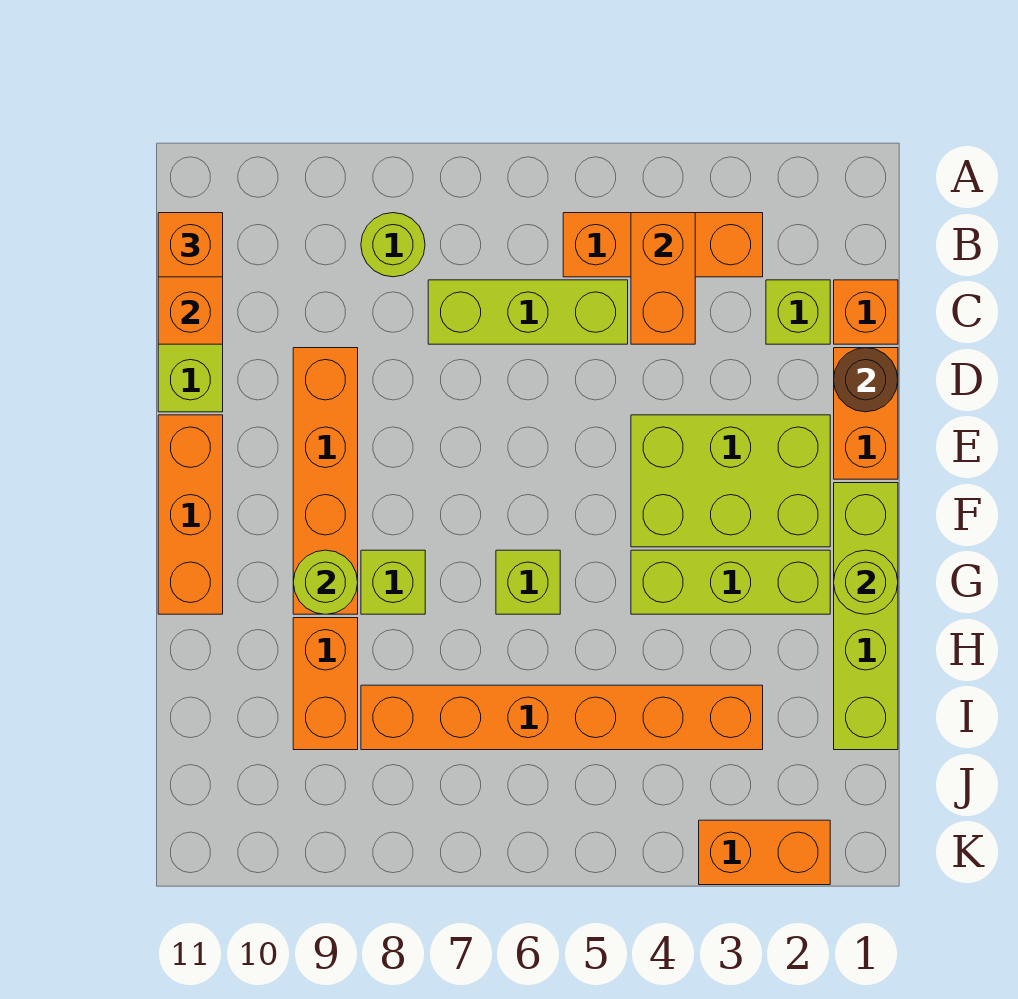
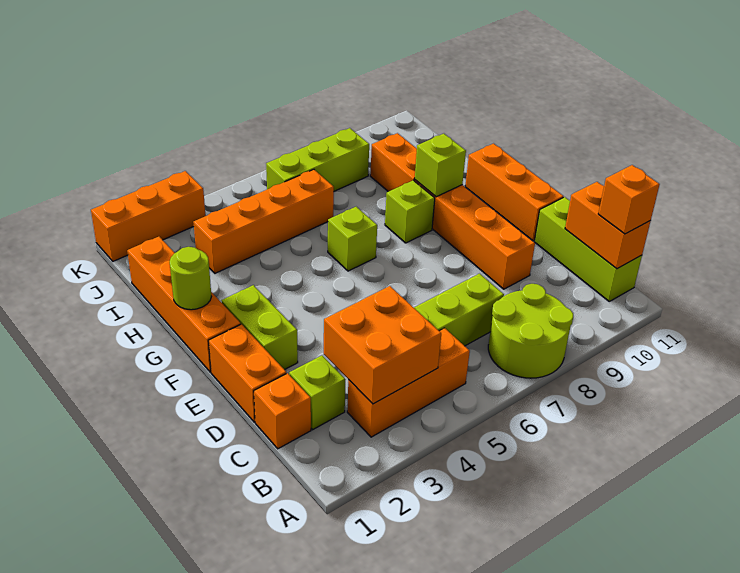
orange 1x2 brick [631,213,695,344] -> orange 2x2 brick [324,286,441,404]
lime 1x1 round brick [361,213,425,277] -> lime 2x2 round brick [488,284,573,378]
brown 1x1 round brick [834,348,898,412] -> none
lime 2x3 brick [631,415,830,547] -> lime 1x2 brick [221,285,298,370]
lime 1x4 brick [834,483,898,750] -> orange 1x4 brick [127,237,241,372]
lime 1x3 brick [631,550,830,614] -> lime 1x3 brick moved to [266,128,369,191]
lime 1x1 round brick [293,550,358,614] -> lime 1x1 brick [415,134,466,197]
orange 1x6 brick [361,685,763,750] -> orange 1x4 brick [193,169,334,273]
orange 1x2 brick [699,820,830,885] -> orange 1x3 brick [91,171,205,261]

